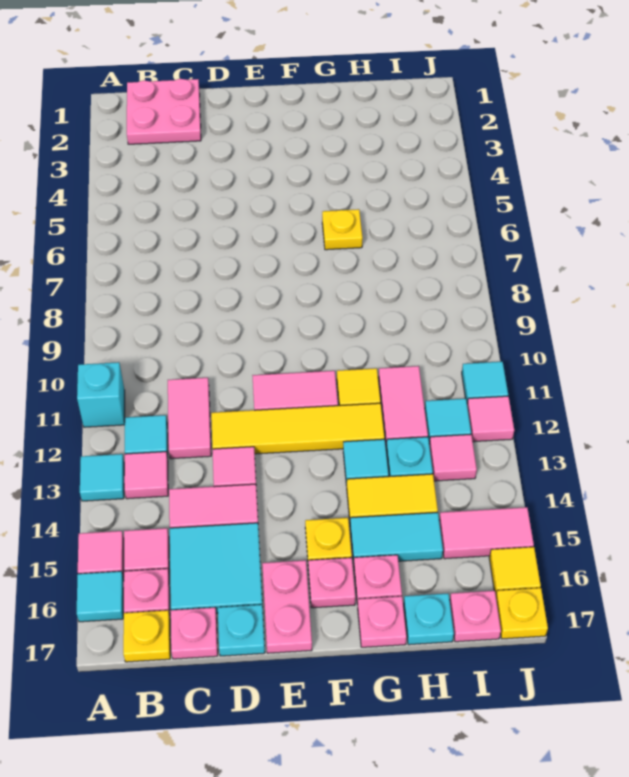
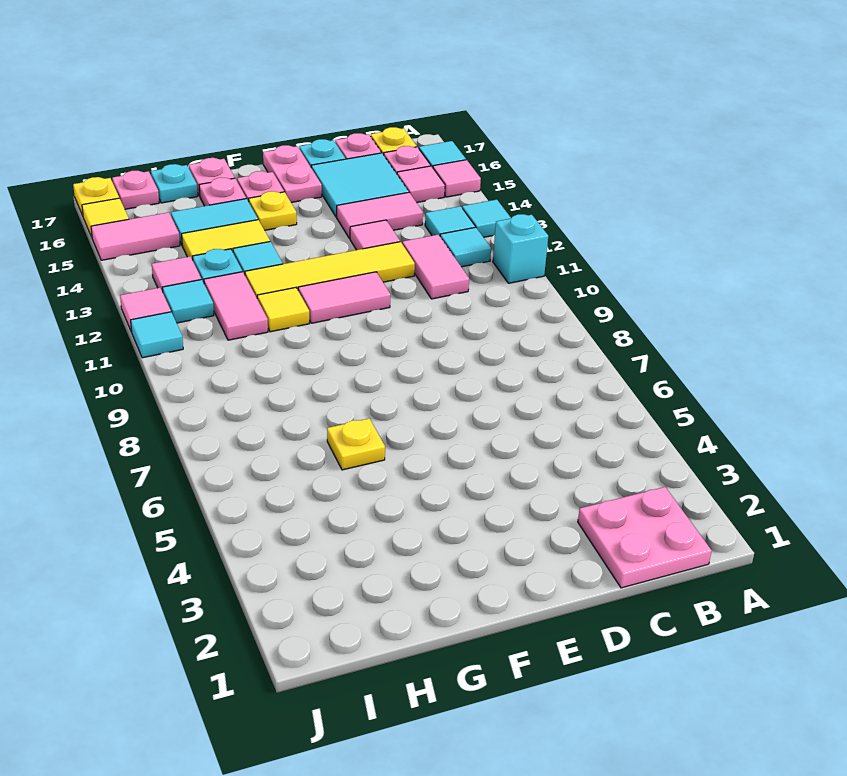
pink 1x1 tile [124,452,168,499] -> cyan 1x1 tile [425,206,475,236]

